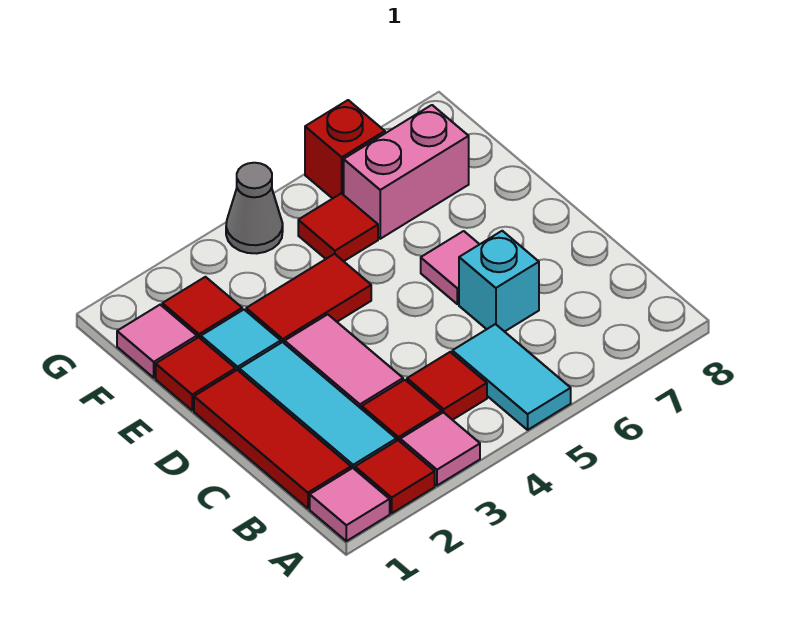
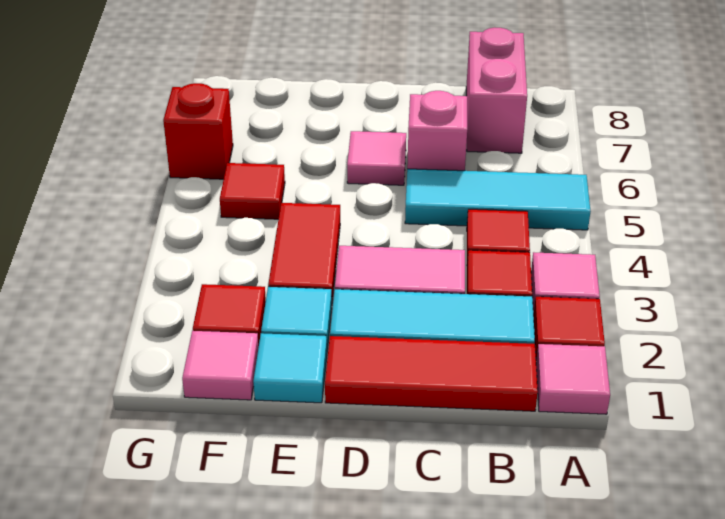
cyan 1x2 tile [452,324,571,430] -> cyan 1x3 tile [405,169,591,230]
cyan 1x1 brick [459,231,539,332] -> pink 1x1 brick [407,91,467,171]
red 1x1 tile [156,337,235,410] -> cyan 1x1 tile [253,333,327,403]
pink 1x2 brick [344,105,469,239] -> pink 1x2 brick moved to [466,27,527,153]
grey 1x1 cone [226,163,283,253] -> none

